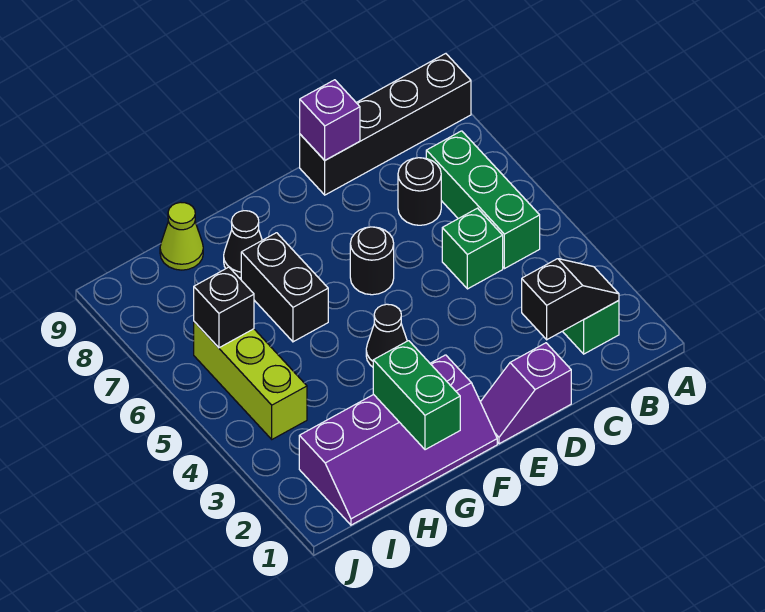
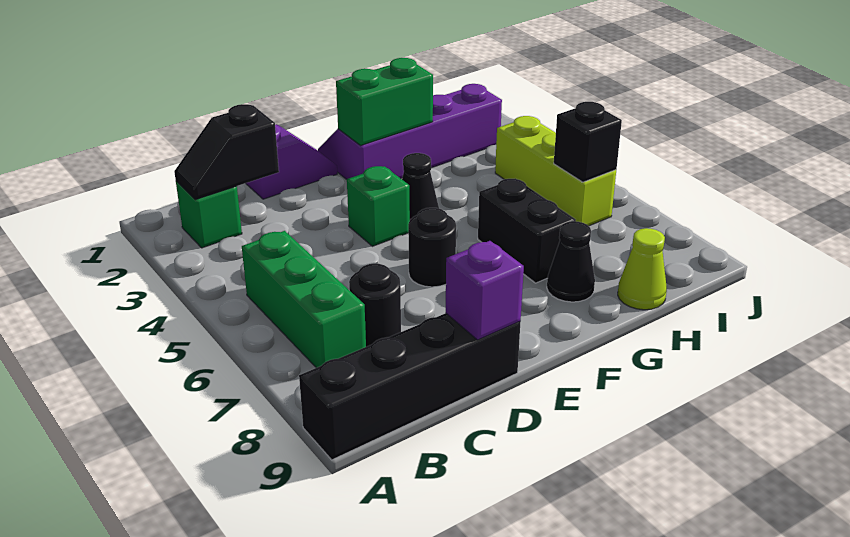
green 1x1 brick [442,208,503,289] -> green 1x1 brick moved to [347,166,410,246]
green 1x2 brick [373,341,460,450] -> green 1x2 brick turned to [336,58,433,146]

